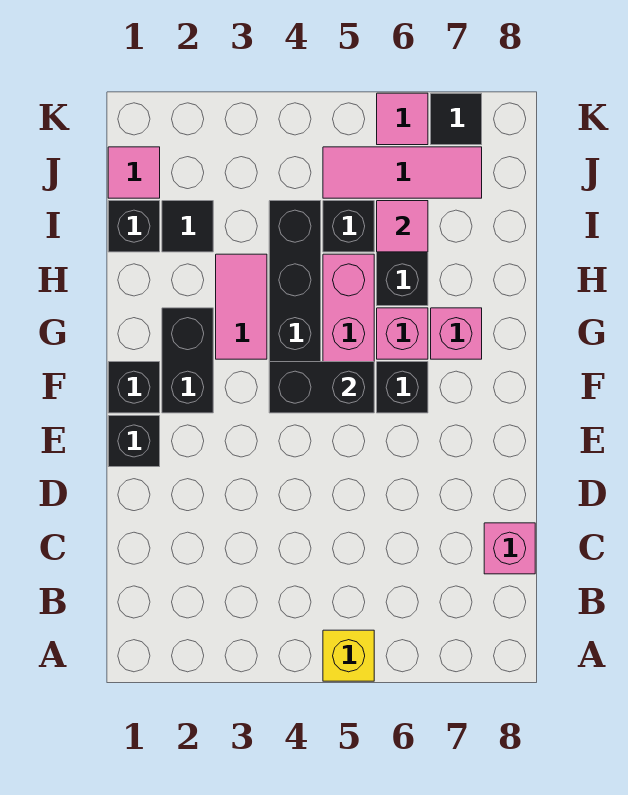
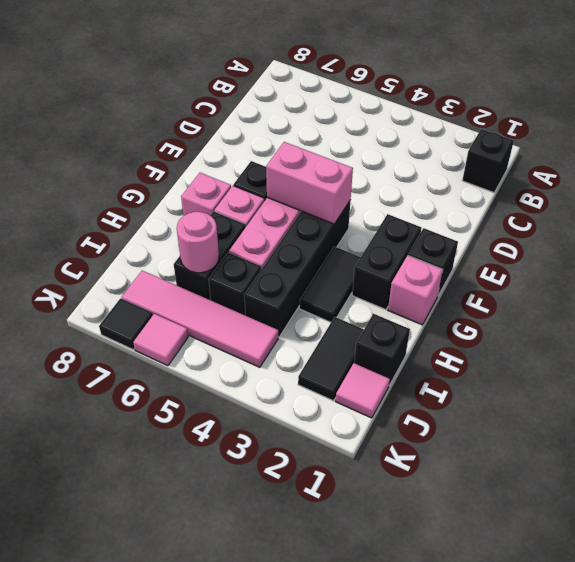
yellow 1x1 brick [323,630,374,681] -> none
pink 1x1 brick [484,523,535,574] -> pink 1x1 brick moved to [388,256,443,325]
black 1x1 brick [108,416,160,467] -> black 1x1 brick moved to [462,129,514,193]
black 1x2 brick [269,362,374,413] -> pink 1x2 brick [266,142,353,224]
pink 1x2 tile [216,254,267,359] -> black 1x2 tile [299,246,361,322]
black 1x1 tile [162,201,213,252] -> black 1x2 tile [298,317,364,401]
pink 1x1 tile [377,201,428,252] -> pink 1x1 round brick [177,212,219,273]
pink 1x3 tile [323,147,482,198] -> pink 1x4 tile [122,271,278,367]

